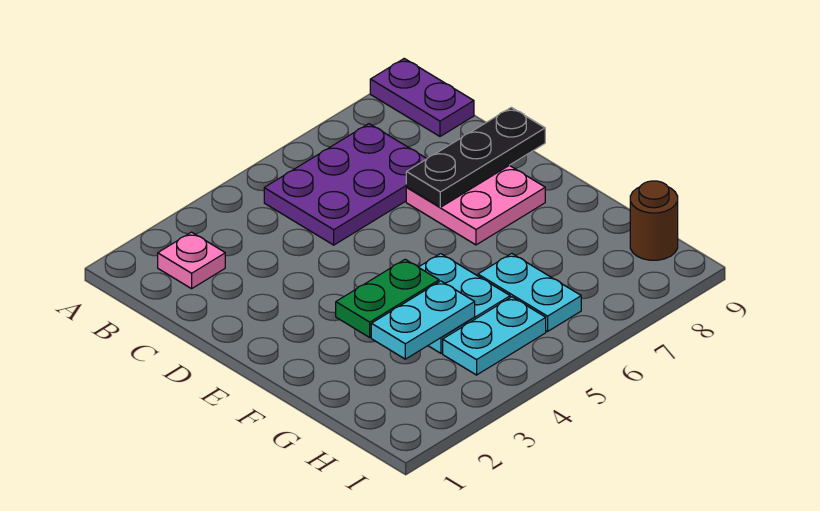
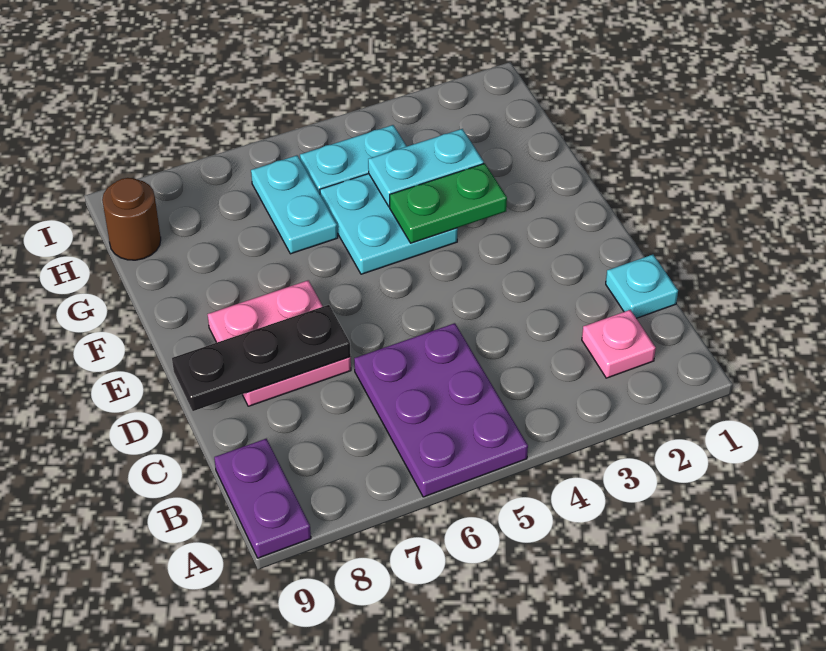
purple 2x3 plate [264,124,427,245] -> purple 2x3 plate turned to [354,323,528,497]
none -> cyan 1x1 plate [606,255,678,318]

